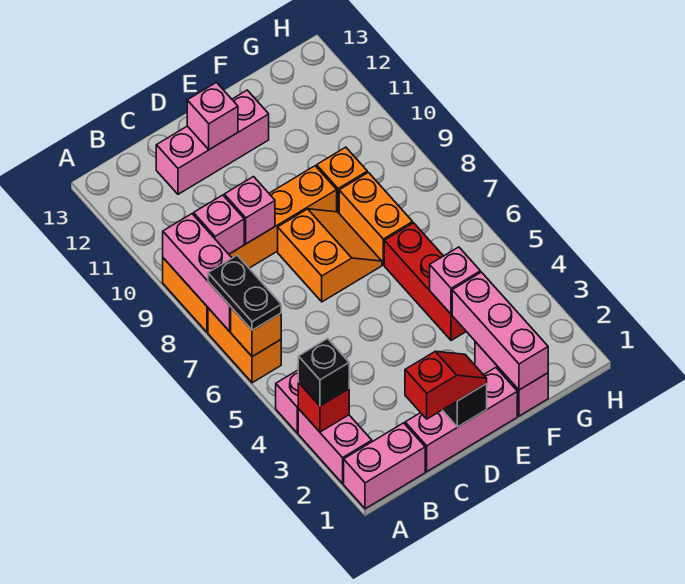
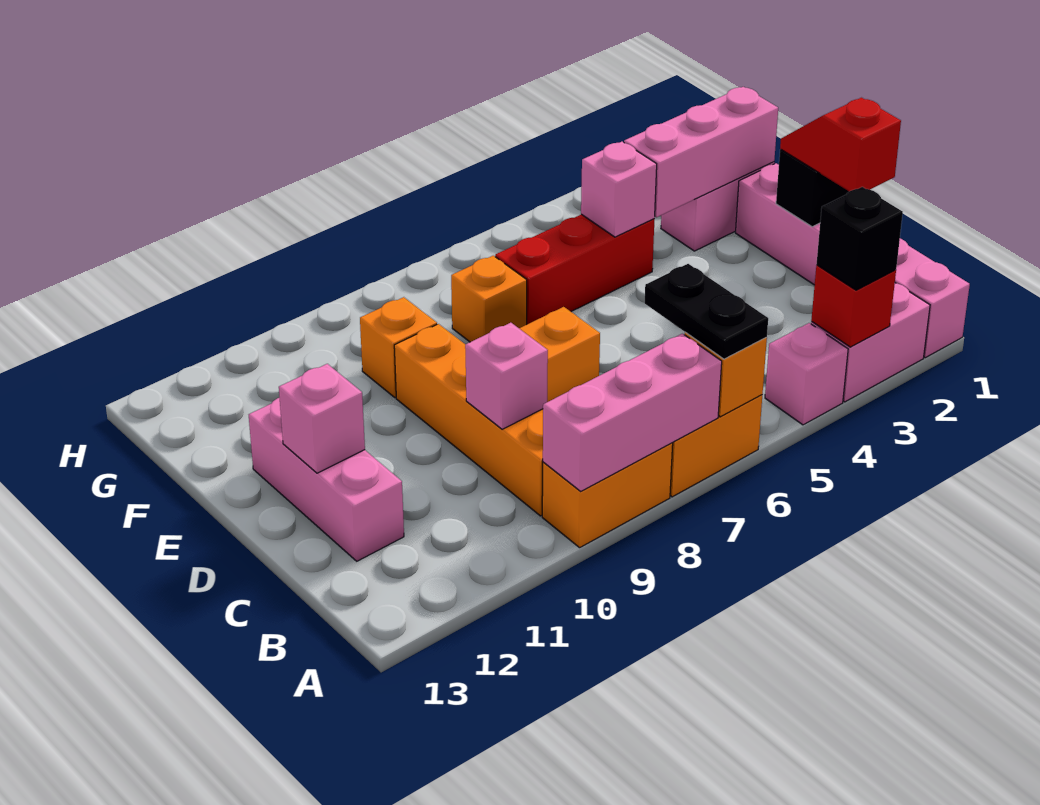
black 1x2 plate [208,255,281,330] -> black 1x2 plate turned to [645,264,768,359]
pink 1x1 brick [194,195,244,254] -> none
orange 1x2 brick [339,172,413,265] -> orange 1x1 brick [451,256,527,342]

